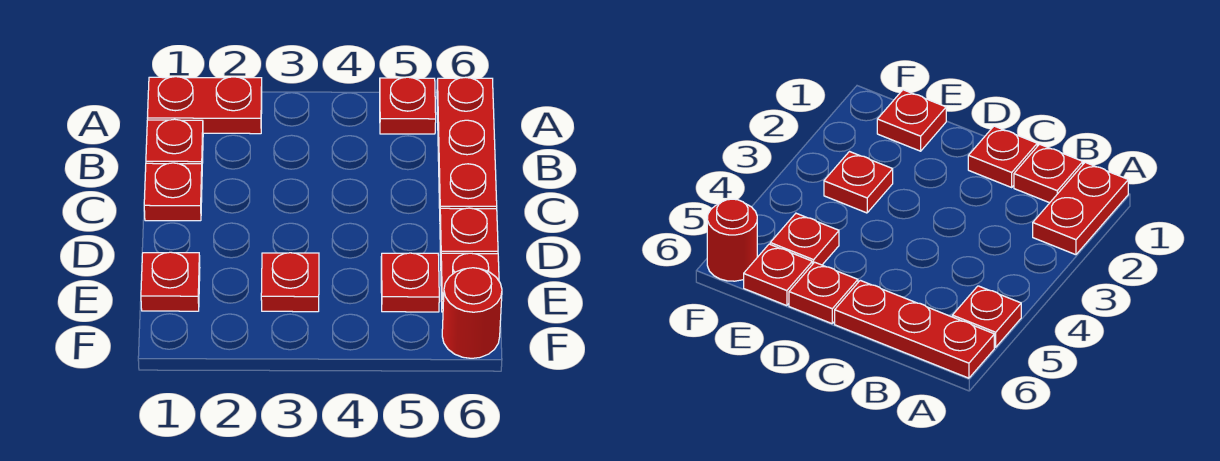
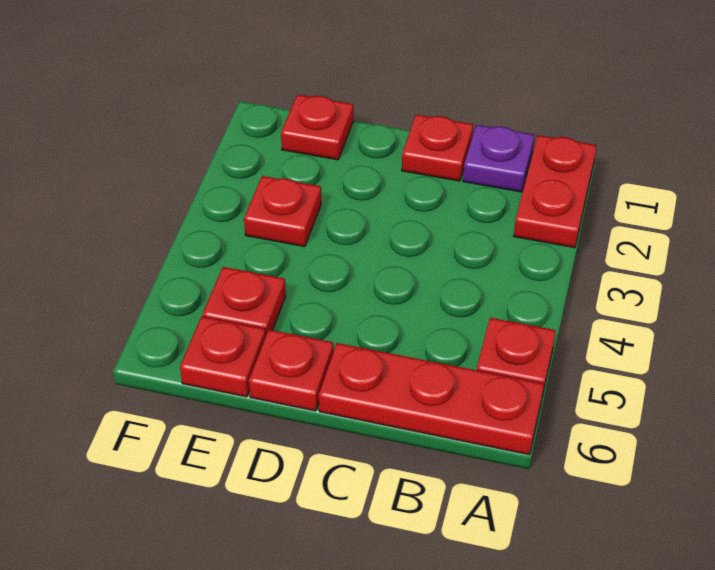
red 1x1 plate [146,119,203,164] -> purple 1x1 plate [463,125,534,192]
red 1x1 round brick [442,268,502,358] -> none

